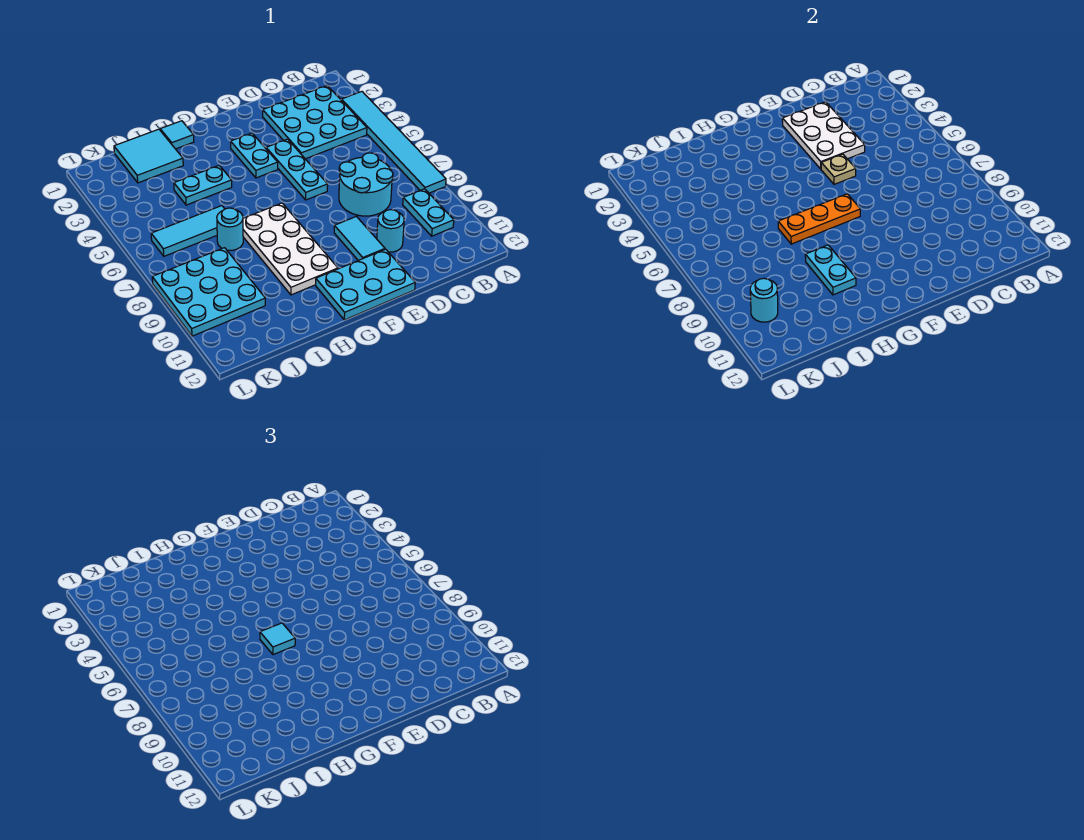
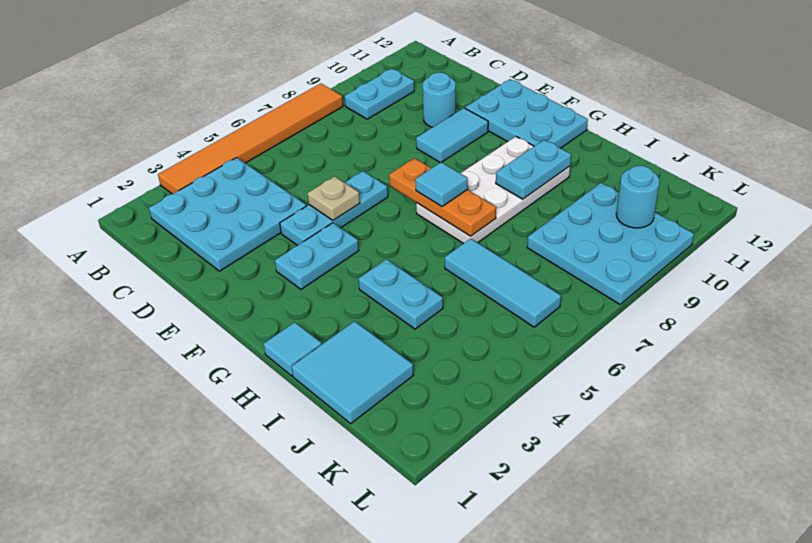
cyan 1x6 tile [341,92,446,193] -> orange 1x6 tile [158,83,343,194]
cyan 2x2 round brick [339,153,393,216] -> none
white 2x3 plate [782,102,865,169] -> none
cyan 1x1 round brick [217,208,243,250] -> none

